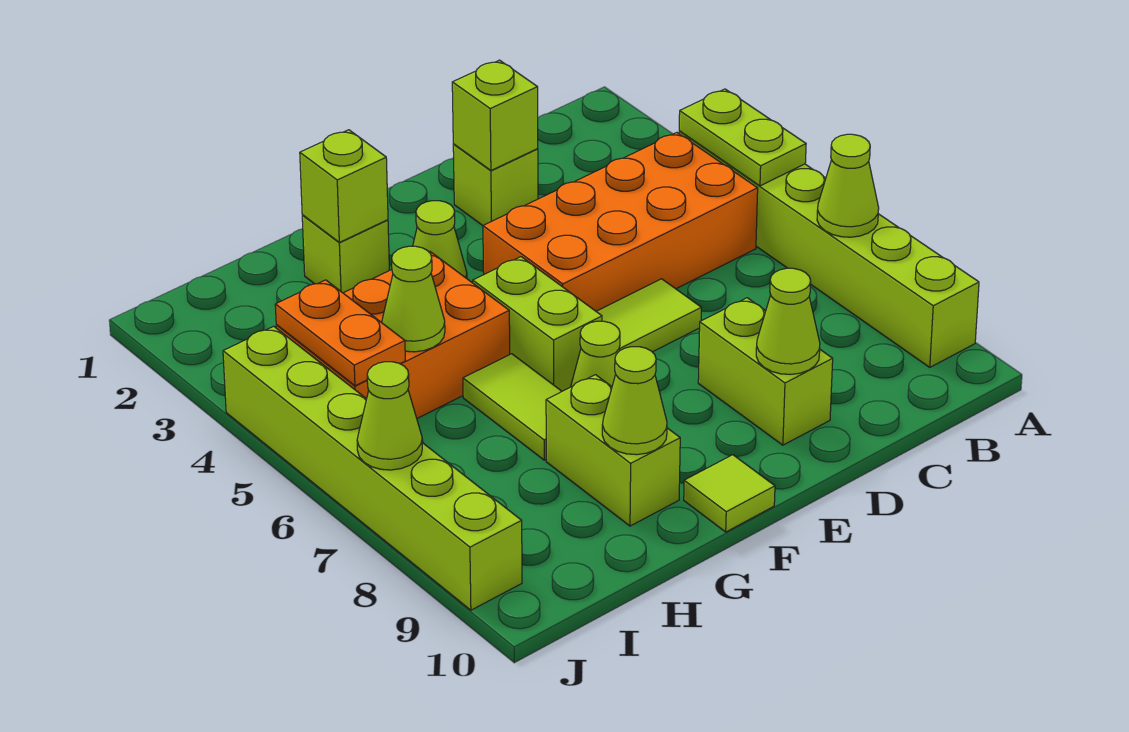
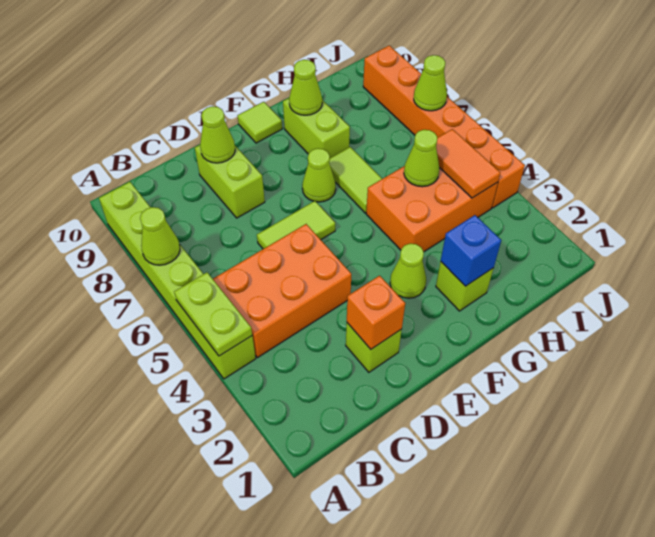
orange 2x4 brick [483,133,758,311] -> orange 2x3 brick [213,224,351,358]
lime 1x1 brick [452,60,538,170] -> orange 1x1 brick [347,276,405,349]
lime 1x2 brick [473,257,602,391] -> none
lime 1x1 brick [300,130,388,242] -> blue 1x1 brick [441,215,501,286]
orange 1x2 plate [275,280,405,386] -> orange 1x2 tile [436,129,500,198]
lime 1x6 brick [223,326,522,610] -> orange 1x6 brick [363,46,525,208]

